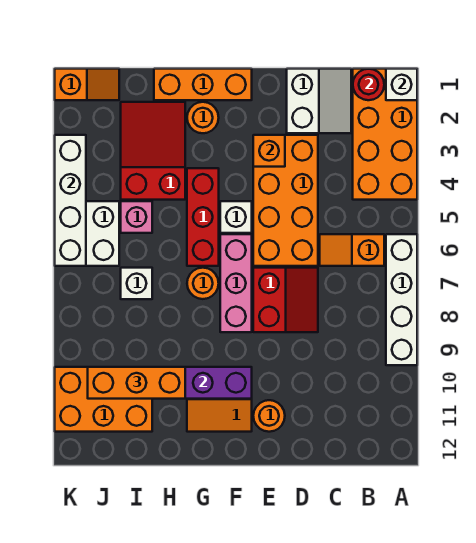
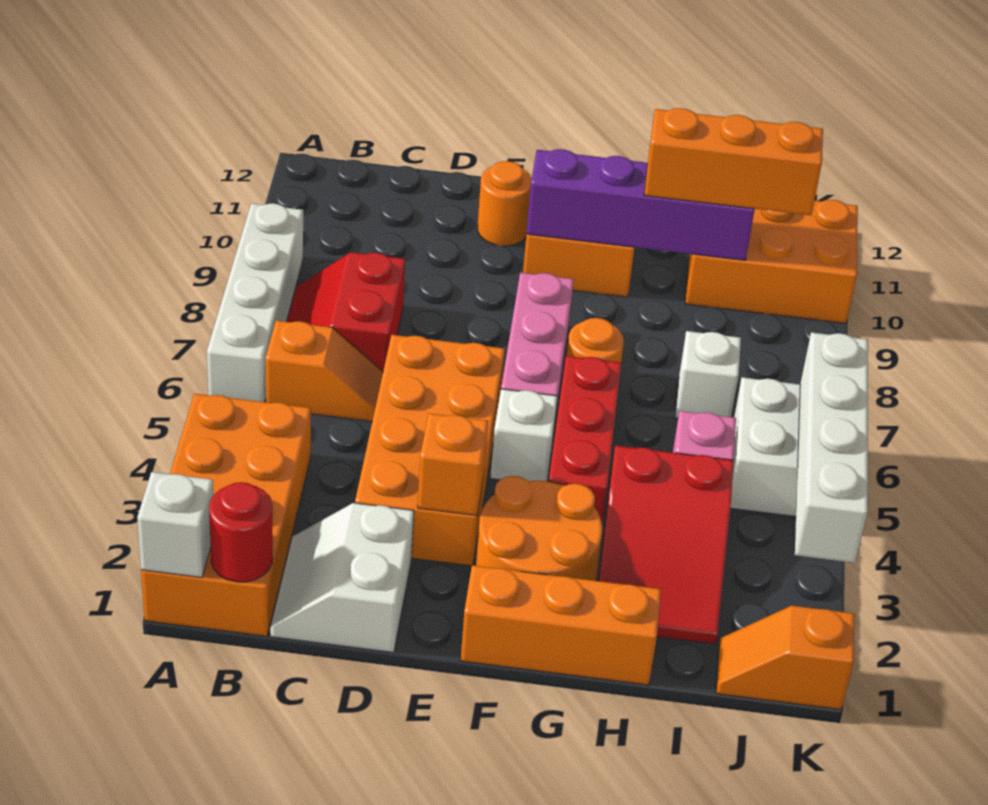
red 2x2 slope [253,268,318,332] -> red 2x2 slope moved to [287,252,405,371]
orange 1x1 round brick [187,102,219,133] -> orange 2x2 round brick [476,476,602,581]

